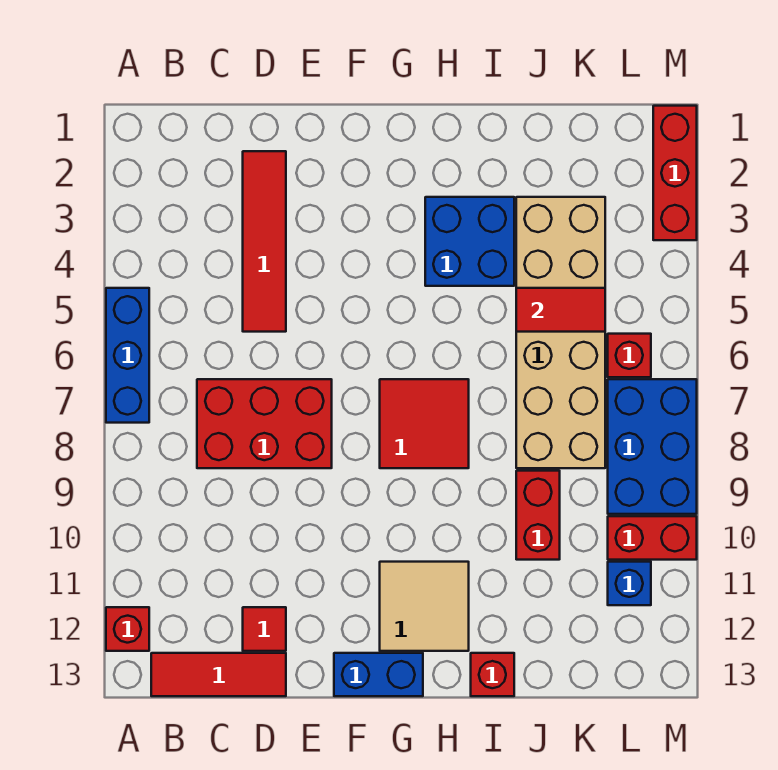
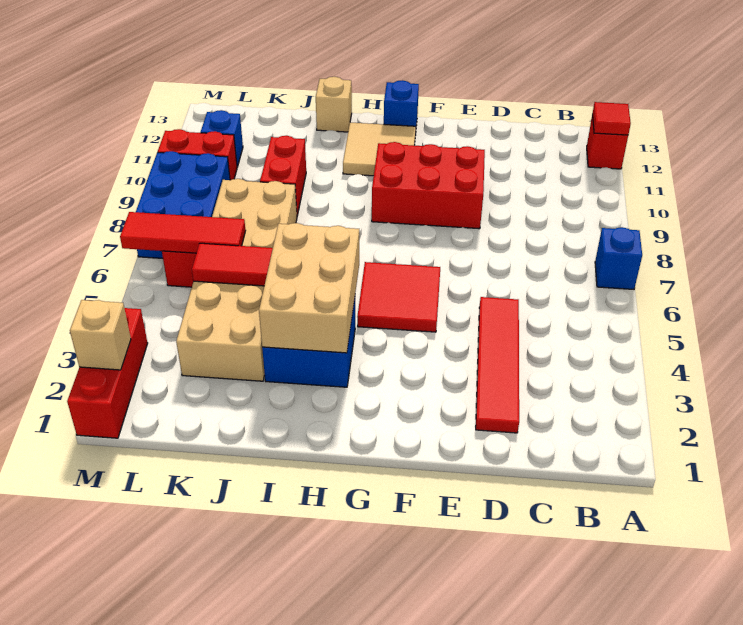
blue 1x3 brick [106,288,149,423] -> blue 1x1 brick [595,227,642,289]
red 1x3 tile [151,653,286,696] -> red 1x3 tile moved to [120,212,246,253]
red 2x3 brick [197,379,332,468] -> red 2x3 brick moved to [372,142,485,229]
red 1x1 tile [243,607,286,651] -> red 1x1 tile moved to [592,102,631,135]
blue 1x2 brick [334,653,423,696] -> blue 1x1 brick [384,80,419,127]
red 2x2 tile [380,379,469,468] -> red 2x2 tile moved to [357,262,440,332]
none -> tan 2x3 brick [259,223,359,353]
red 1x1 brick [471,653,514,696] -> tan 1x1 brick [316,77,352,132]
none -> tan 1x1 brick [70,300,131,370]

